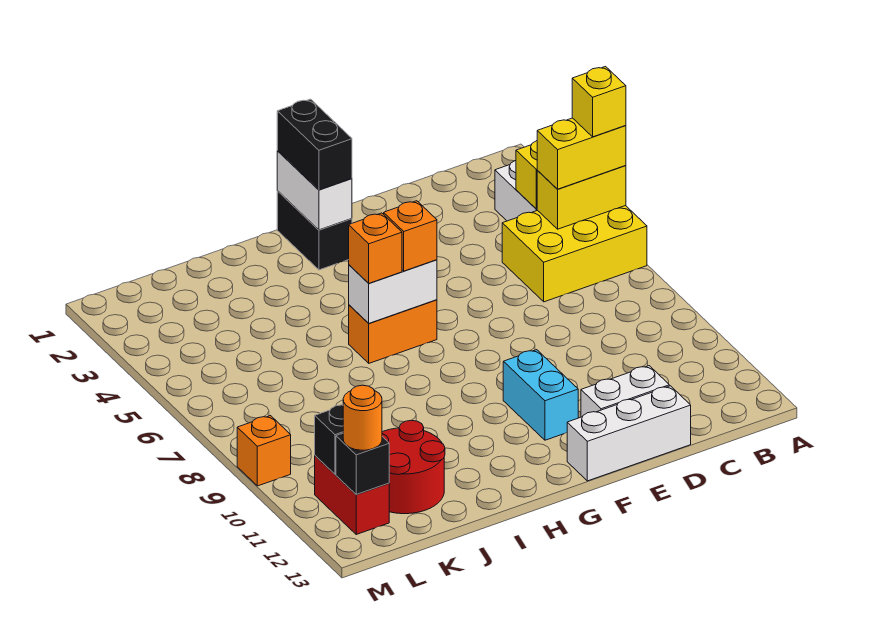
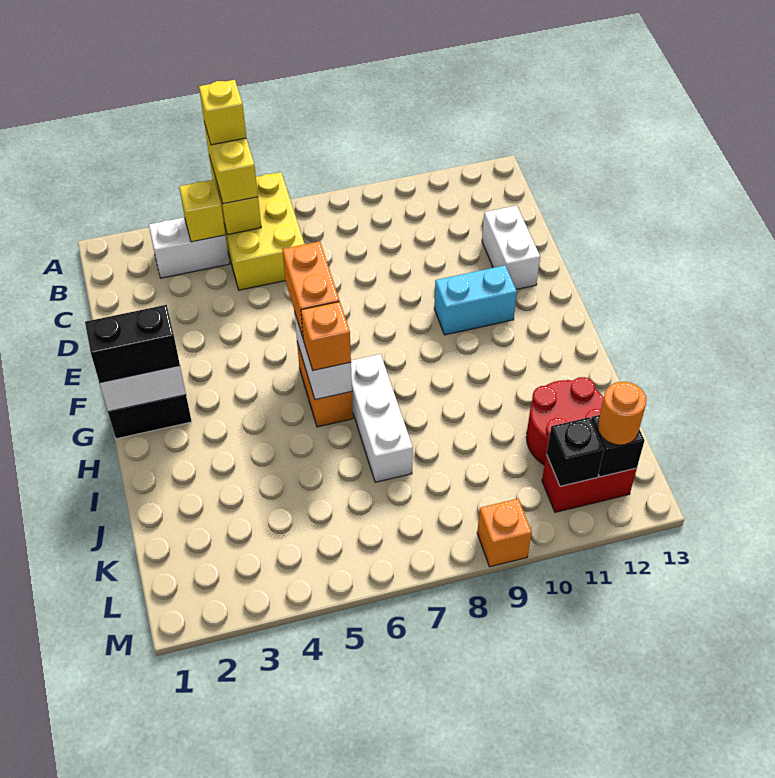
white 1x3 brick [567,386,691,481] -> white 1x3 brick moved to [351,354,413,482]
orange 1x1 brick [384,201,437,271] -> orange 1x2 brick [282,241,339,337]

